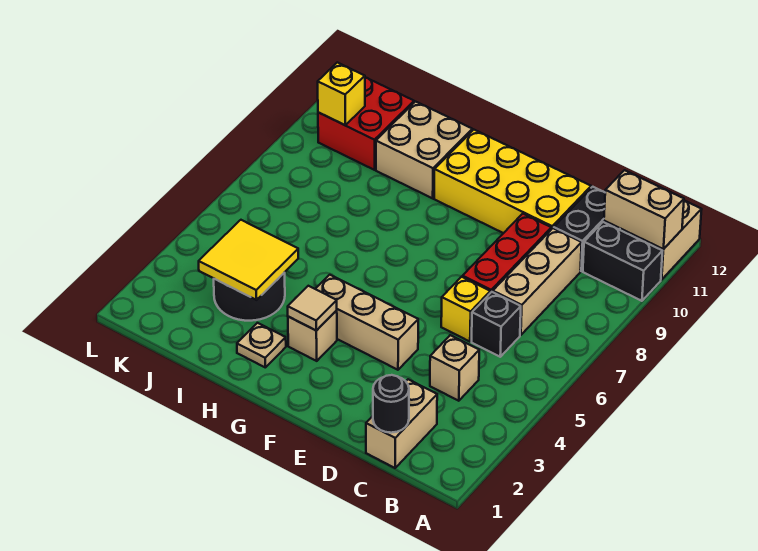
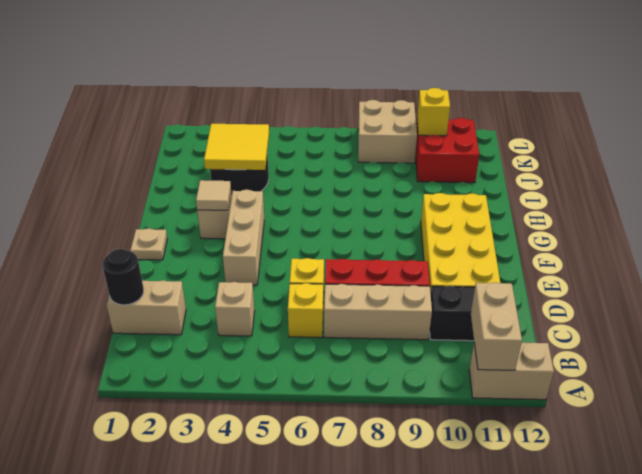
black 1x2 brick [583,222,662,301] -> none
black 1x1 brick [472,292,521,357] -> yellow 1x1 brick [288,283,323,338]
tan 1x1 plate [237,323,286,367] -> tan 1x1 plate moved to [130,228,167,260]
tan 2x2 brick [376,102,472,198] -> tan 2x2 brick moved to [358,100,417,163]

